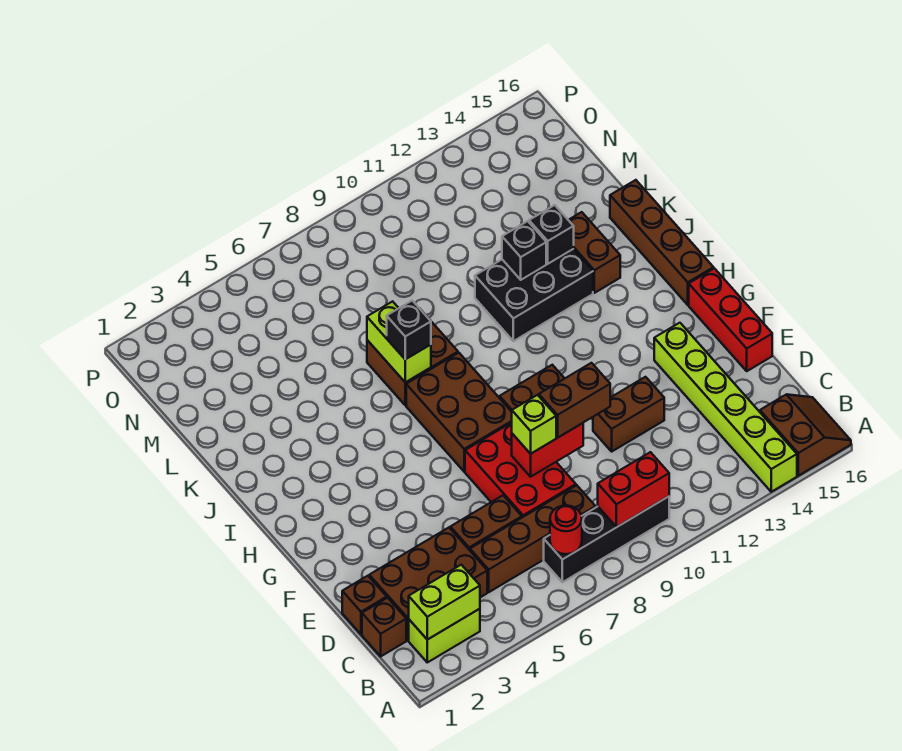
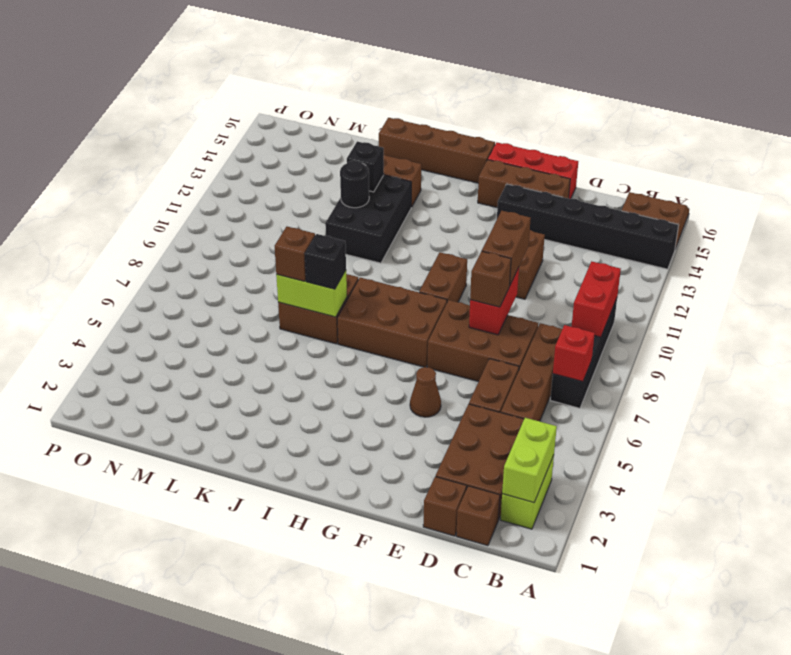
lime 1x6 brick [654,323,797,492] -> black 1x6 brick [497,184,678,269]
red 1x1 round brick [550,505,582,554] -> red 1x1 brick [553,325,595,381]
red 2x3 brick [465,423,576,517] -> brown 2x3 brick [427,300,538,382]
lime 1x1 brick [512,395,556,454] -> brown 1x1 brick [470,251,511,307]
none -> brown 1x3 brick [478,160,570,207]
none -> brown 1x1 cone [410,367,441,417]
none -> brown 1x1 brick [275,227,315,281]
black 1x1 brick [502,221,546,280] -> black 1x1 round brick [340,160,369,208]

